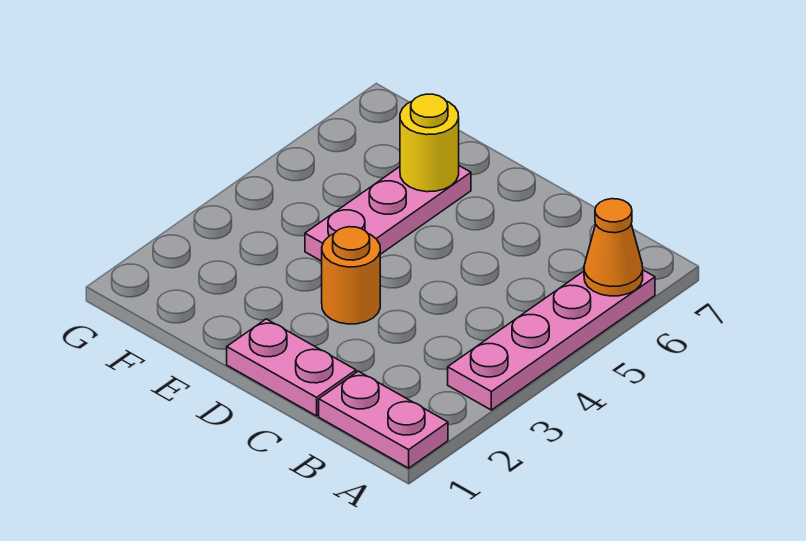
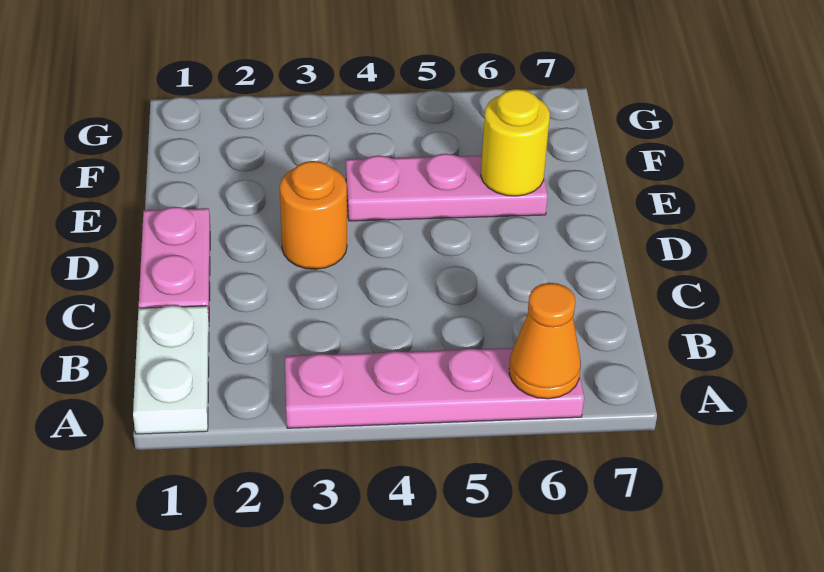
pink 1x2 plate [319,371,448,468] -> white 1x2 plate [133,305,209,434]

